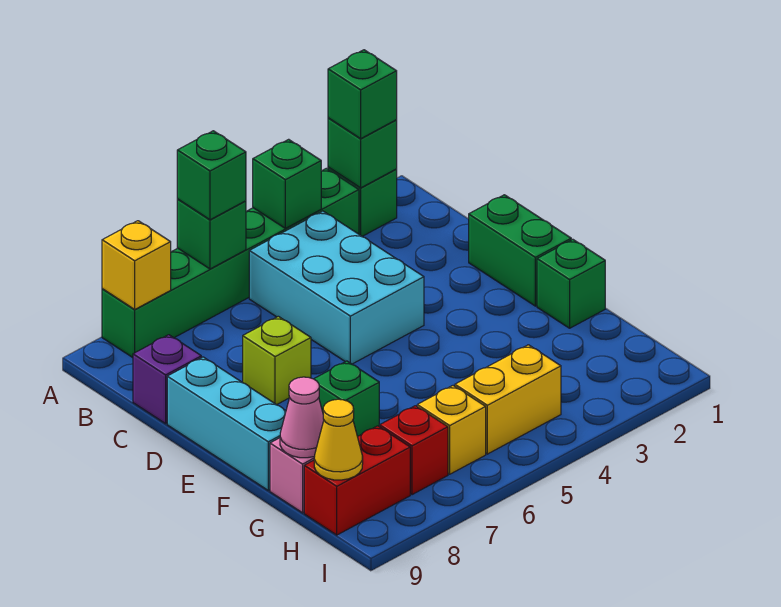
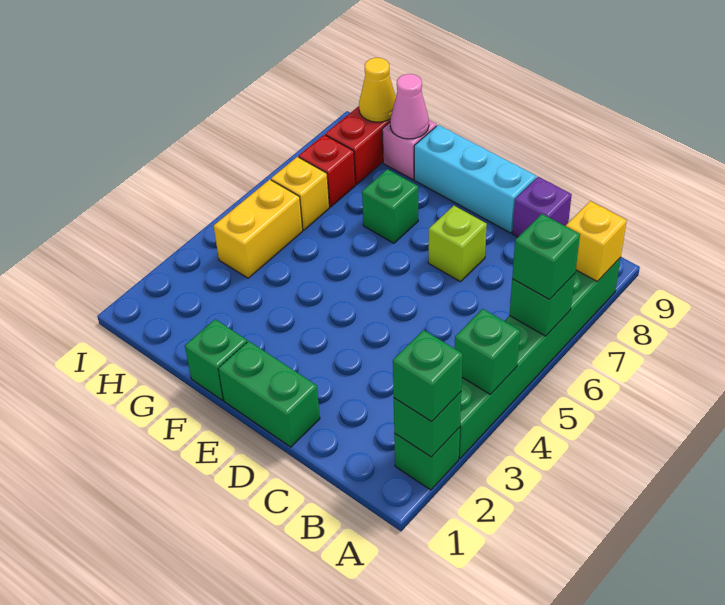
cyan 2x3 brick [249,211,424,364] -> none

